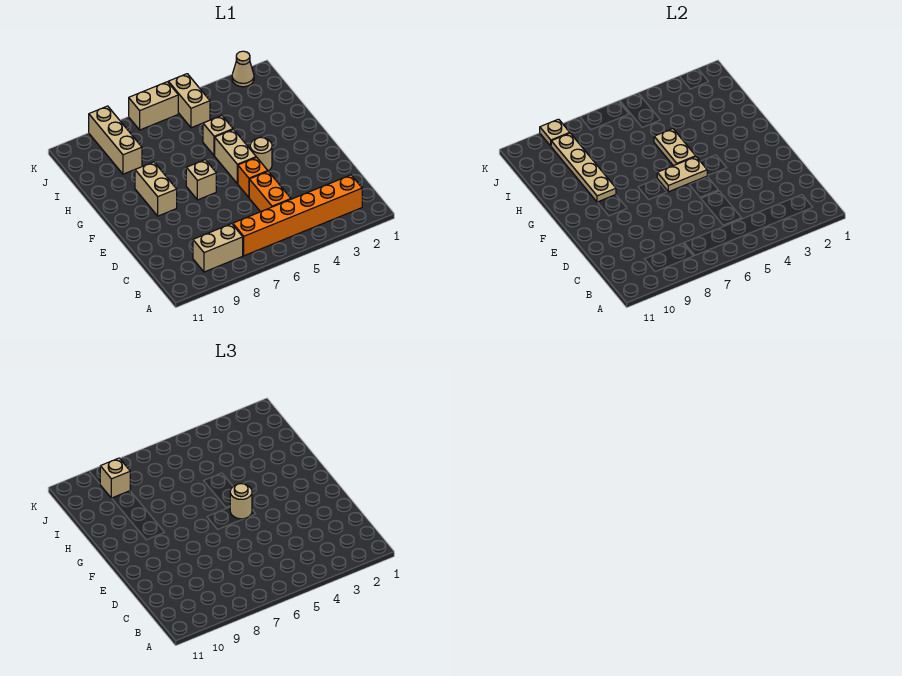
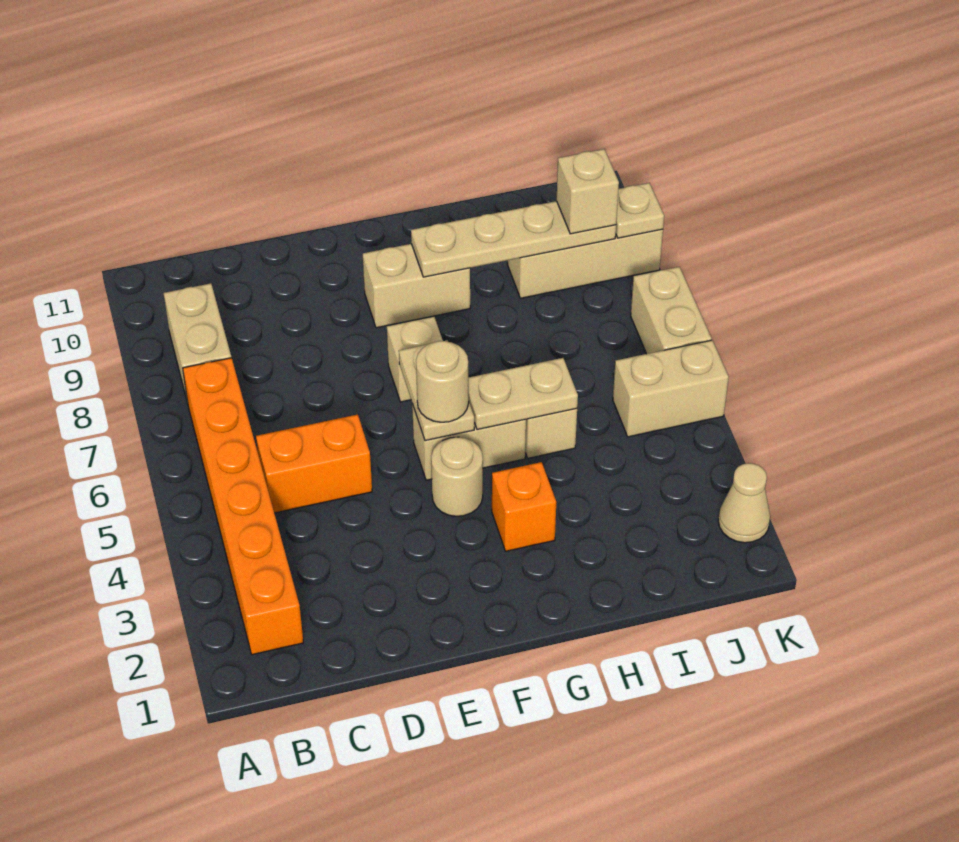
orange 1x1 brick [238,157,268,197] -> orange 1x1 brick moved to [492,462,556,551]

